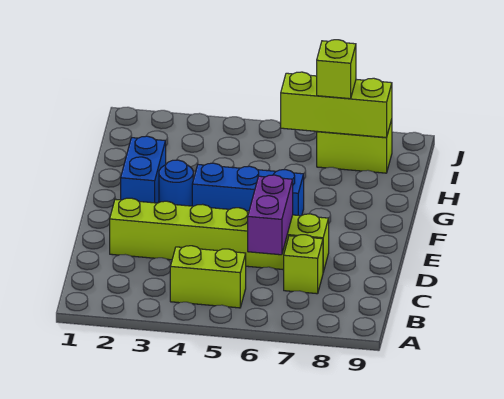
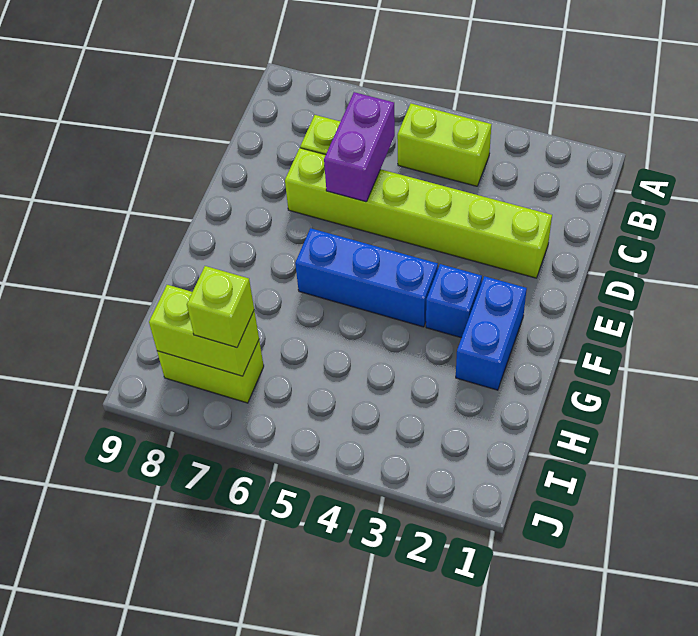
blue 1x1 round brick [159,160,193,206] -> blue 1x1 brick [426,264,482,338]
lime 1x3 brick [281,72,392,138] -> lime 1x2 brick [149,285,259,376]

